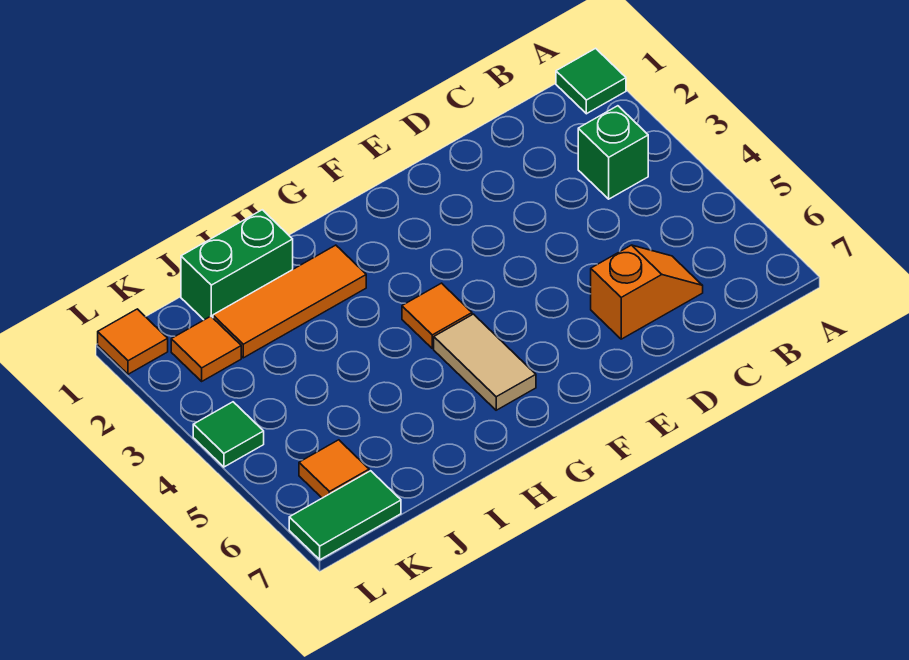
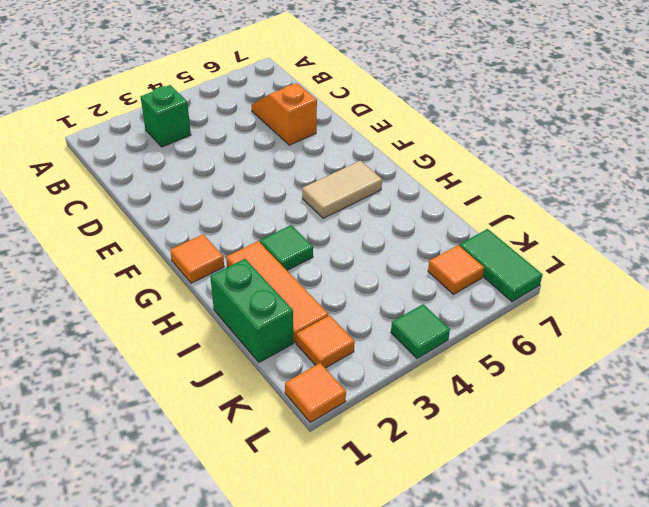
green 1x1 tile [556,48,626,114] -> green 1x1 tile moved to [260,225,313,270]
orange 1x1 tile [402,283,472,348] -> orange 1x1 tile moved to [170,234,224,283]

